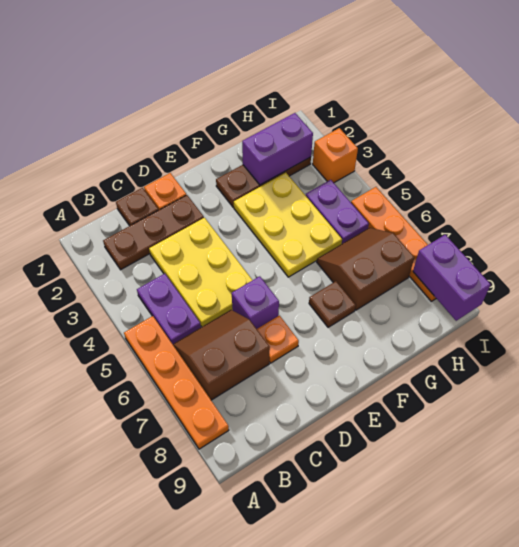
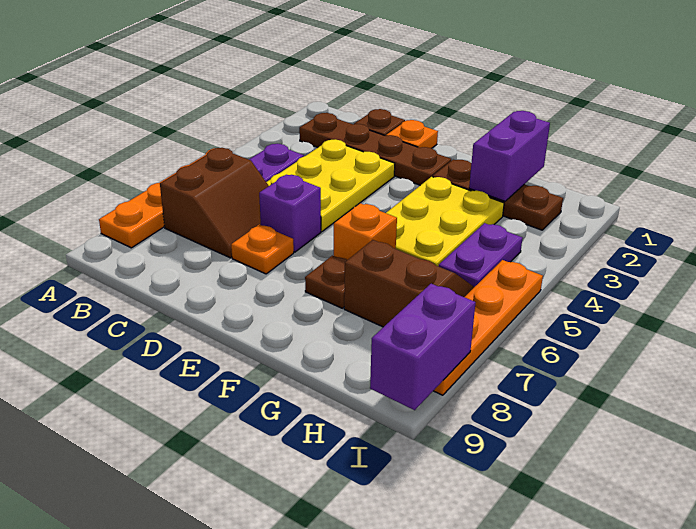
brown 1x3 plate [103,195,204,270] -> brown 1x4 plate [299,113,451,185]
brown 2x2 slope [173,310,270,400] -> brown 2x2 slope turned to [160,148,269,258]
purple 1x2 brick [242,113,313,185] -> purple 1x2 brick turned to [469,111,550,201]
orange 1x1 brick [313,128,358,183] -> orange 1x1 brick moved to [334,203,397,260]

